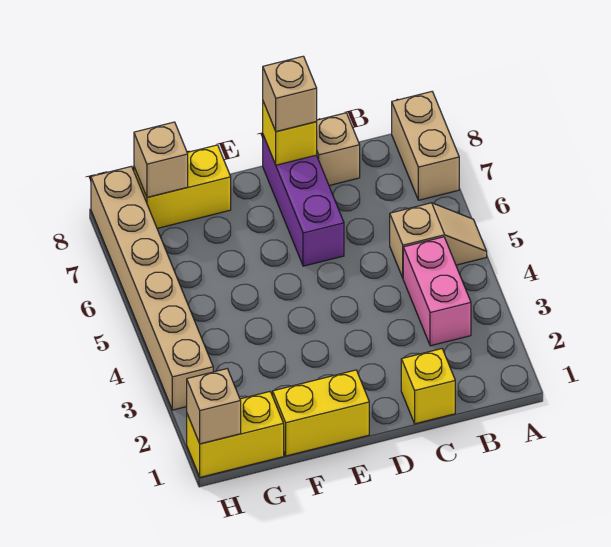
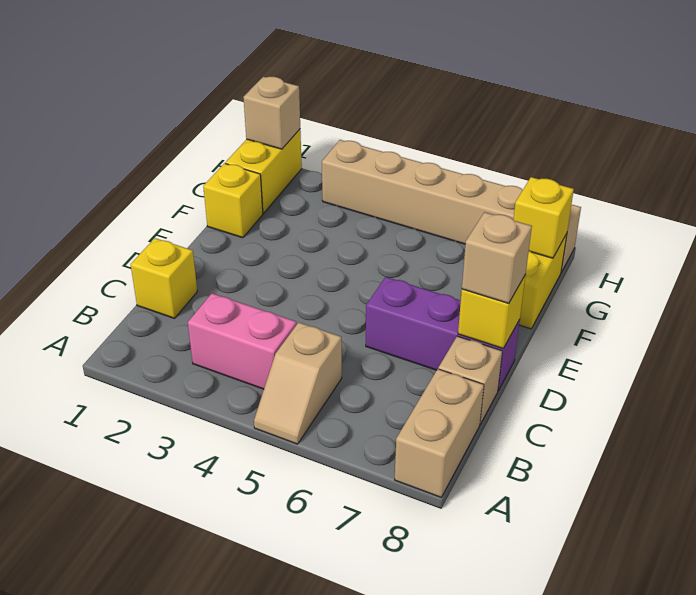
tan 1x2 brick [392,92,459,200] -> tan 1x2 brick turned to [395,369,484,497]
yellow 1x2 brick [273,370,369,456] -> yellow 1x1 brick [203,163,263,238]
tan 1x1 brick [134,122,188,197] -> yellow 1x1 brick [513,177,574,258]

